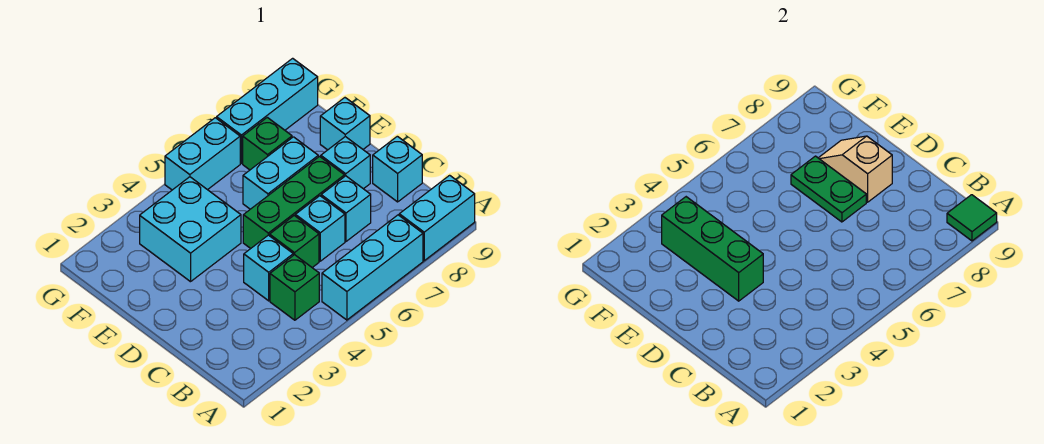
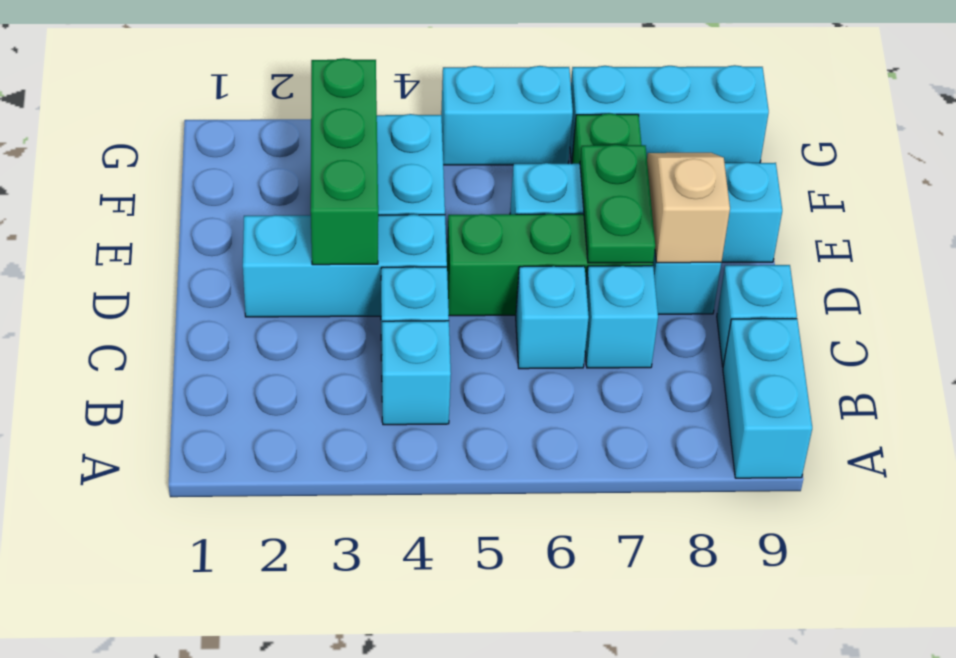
cyan 1x3 brick [322,215,423,320] -> cyan 1x3 brick moved to [243,214,447,317]
cyan 1x2 brick [399,175,475,261] -> cyan 1x2 brick turned to [723,319,812,478]
green 1x1 tile [947,195,997,241] -> none
green 1x1 brick [270,255,319,320] -> cyan 1x1 brick [382,321,451,425]
green 1x1 brick [270,216,319,268] -> none

